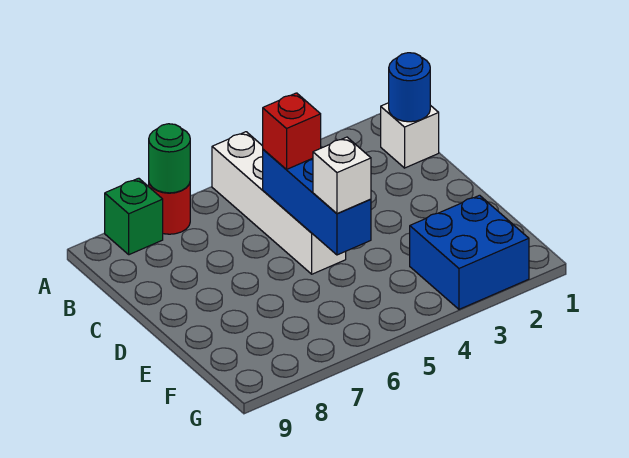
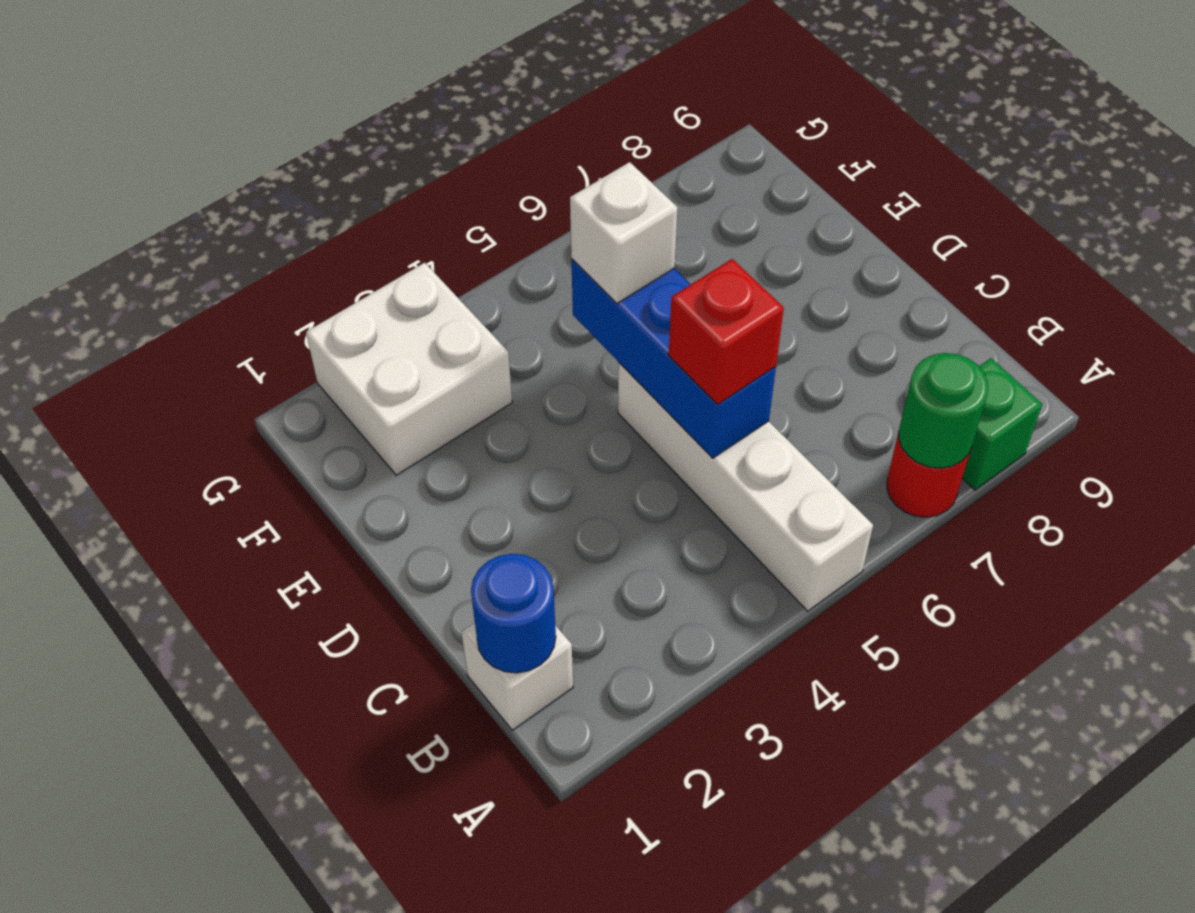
blue 2x2 brick [410,195,529,309] -> white 2x2 brick [306,263,512,475]

